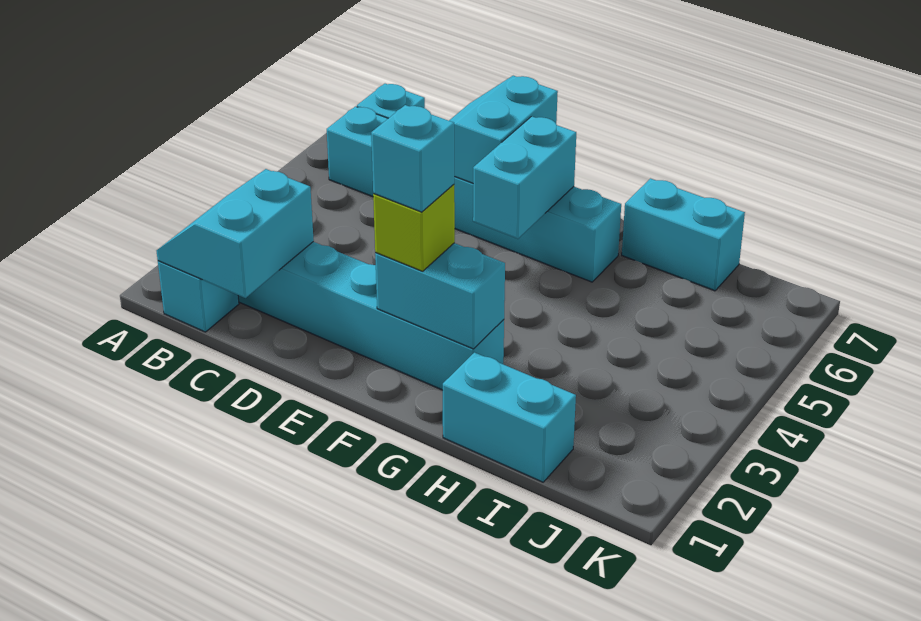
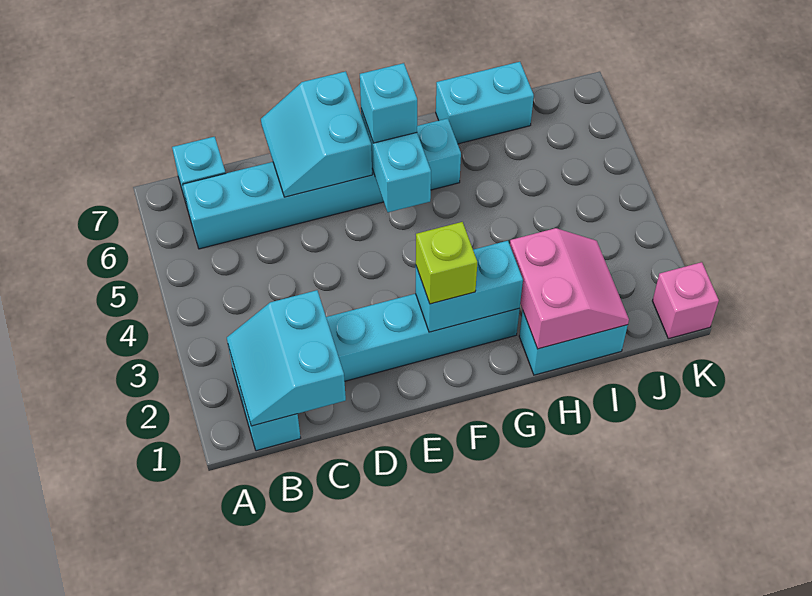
cyan 1x1 brick [371,105,454,212] -> cyan 1x1 brick moved to [360,63,417,143]
none -> pink 2x2 slope [510,228,629,349]
none -> pink 1x1 brick [653,262,719,339]

